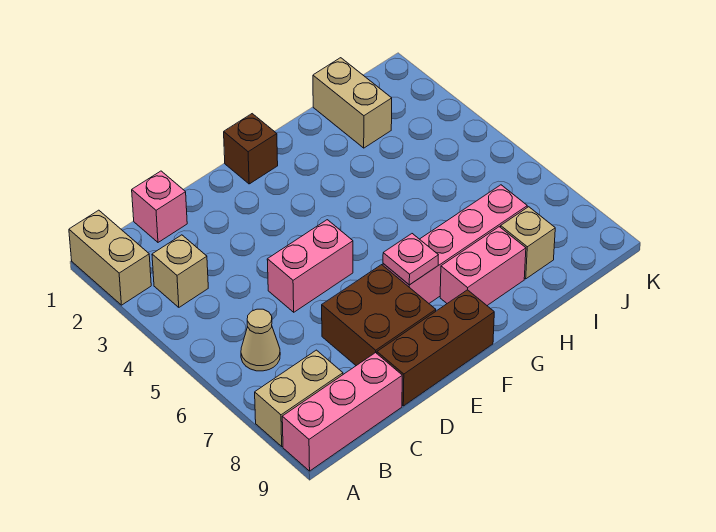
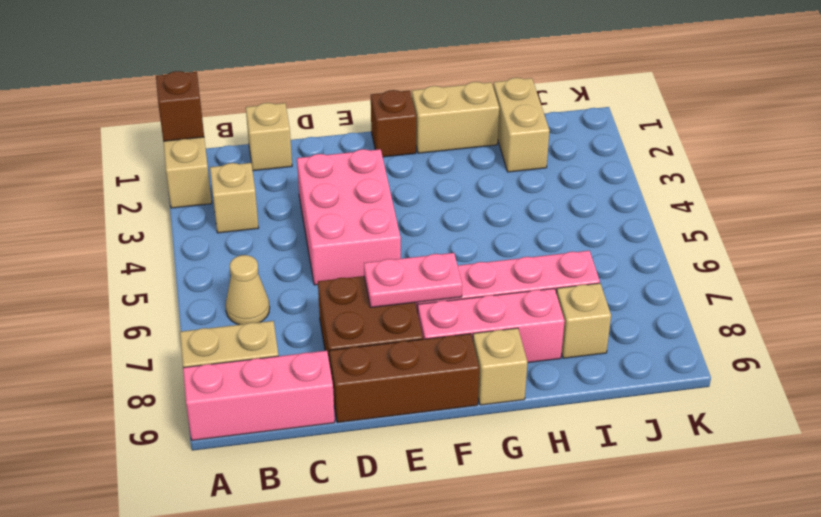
none -> brown 1x1 brick [156,71,204,141]
pink 1x1 brick [132,171,187,242] -> tan 1x1 brick [246,103,292,171]
pink 1x2 brick [267,220,353,312] -> pink 2x3 brick [297,149,401,285]
pink 1x1 plate [383,234,438,285] -> pink 1x2 plate [364,253,462,307]
none -> tan 1x2 brick [412,82,499,153]
pink 1x2 brick [440,227,526,305] -> pink 1x3 brick [418,289,565,363]
none -> tan 1x1 brick [473,328,528,405]

